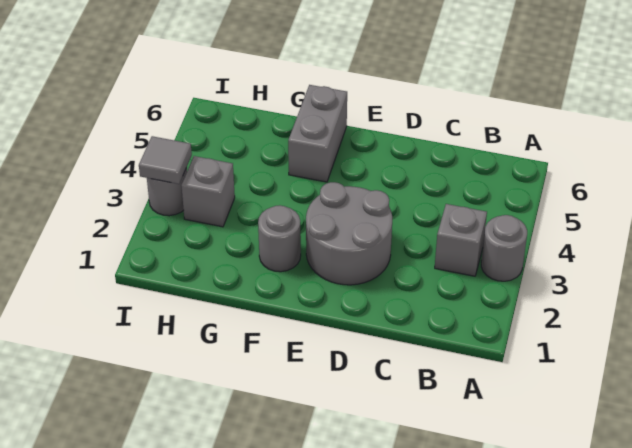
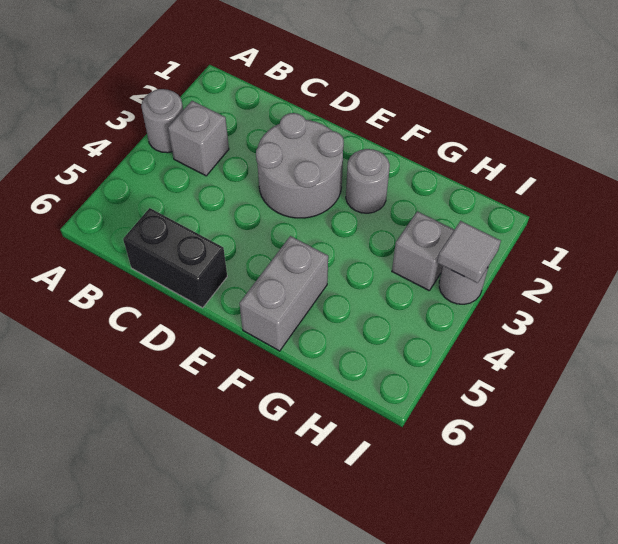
none -> black 1x2 brick [123,208,227,308]

